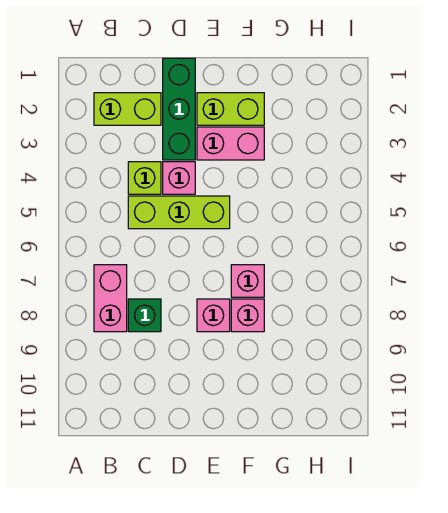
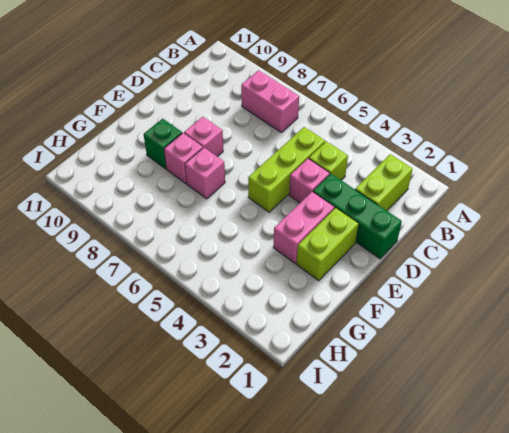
green 1x1 brick [128,299,161,332] -> green 1x1 brick moved to [144,118,182,169]

